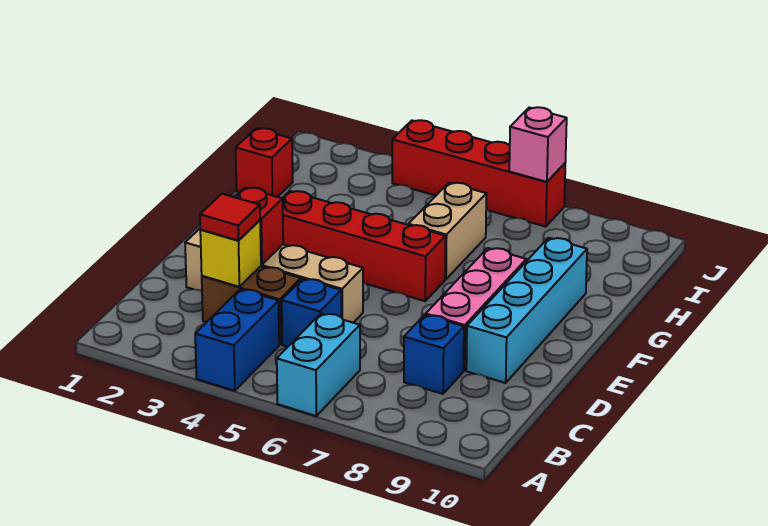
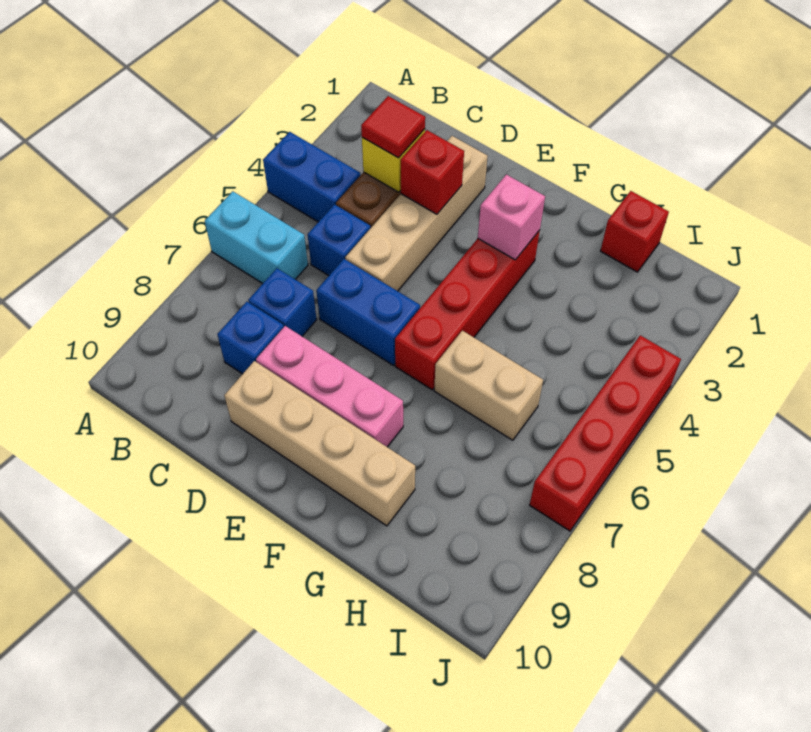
none -> blue 1x1 brick [248,268,317,336]
none -> blue 1x2 brick [316,259,420,365]
cyan 1x4 brick [466,238,587,383] -> tan 1x4 brick [224,361,415,526]
pink 1x1 brick [509,107,567,182] -> pink 1x1 brick moved to [478,175,545,260]

